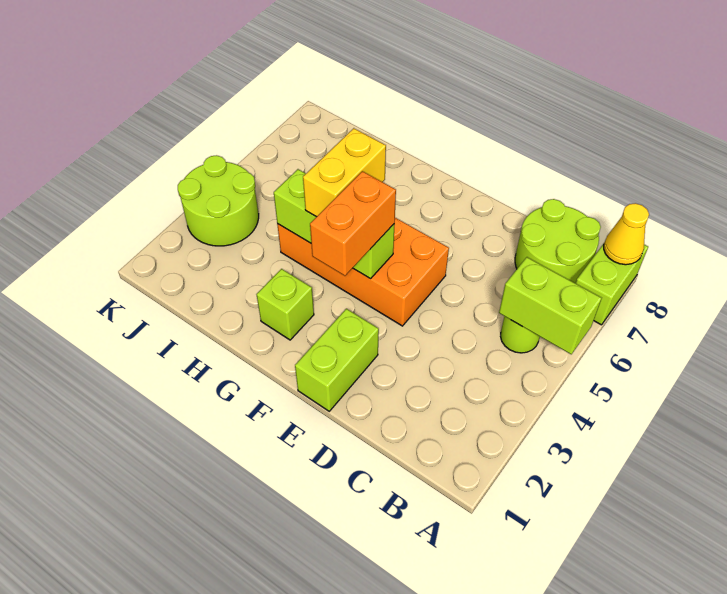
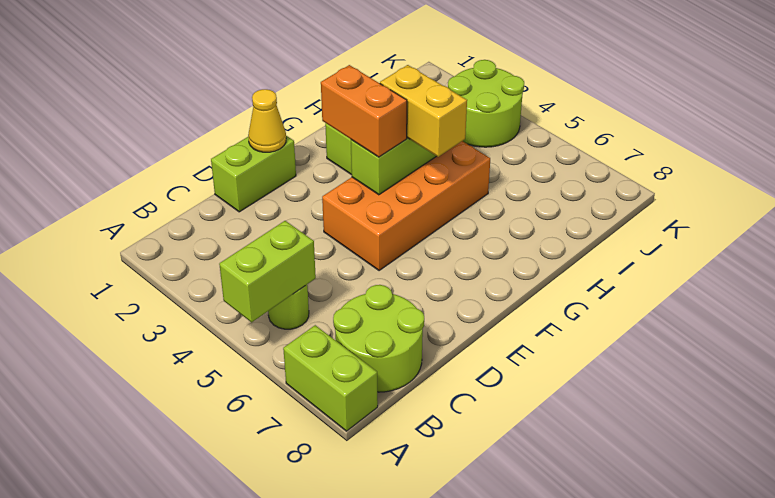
yellow 1x1 cone [604,203,649,265] -> yellow 1x1 cone moved to [248,89,286,152]
lime 1x2 brick [295,309,379,411] -> lime 1x2 brick turned to [211,136,296,212]

